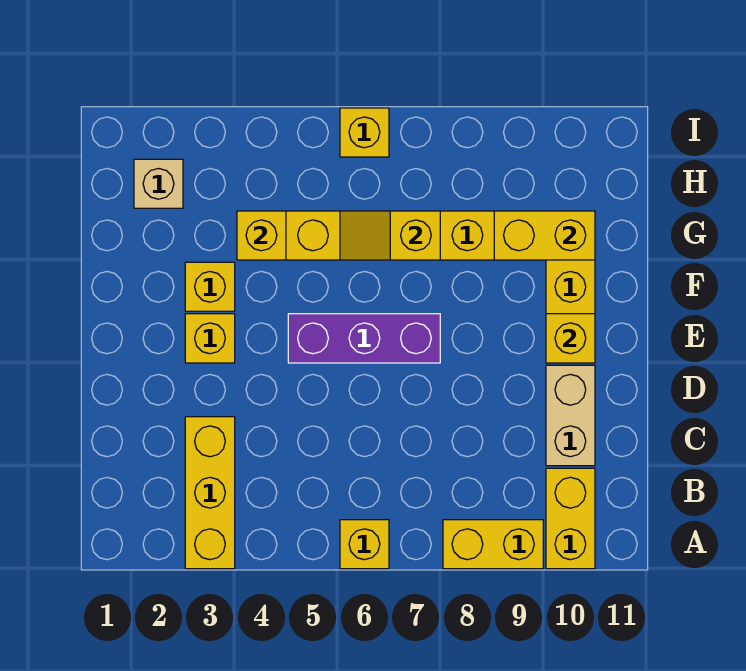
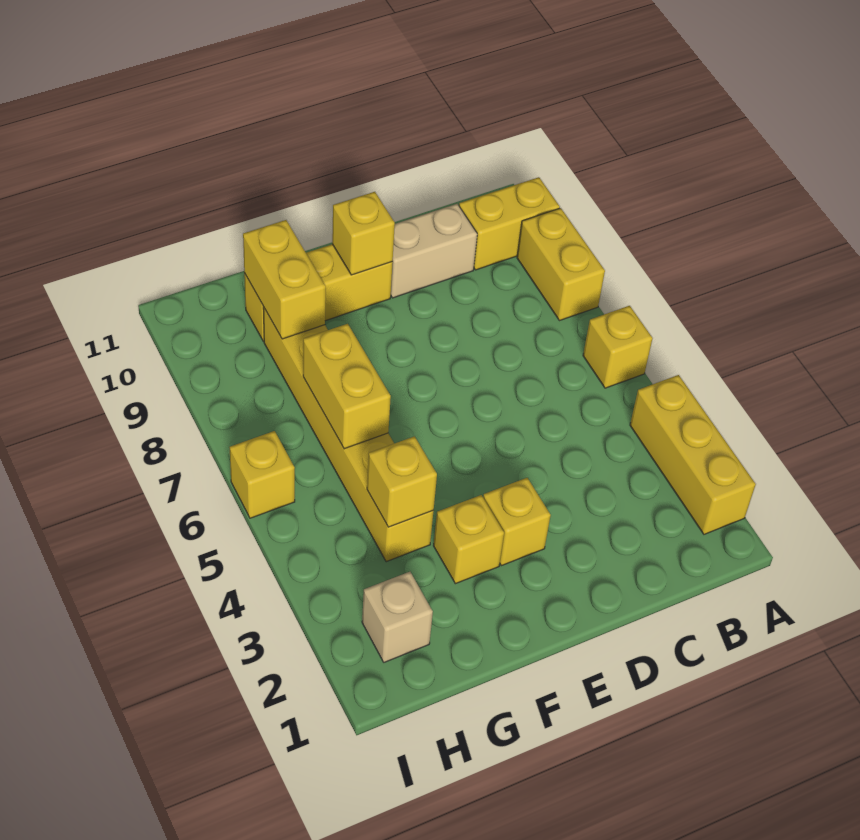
yellow 1x3 brick [185,417,235,569] -> yellow 1x3 brick turned to [630,375,756,534]
purple 1x3 brick [288,314,440,363] -> none
yellow 1x2 slope [340,211,440,260] -> yellow 1x2 brick [303,324,391,449]

